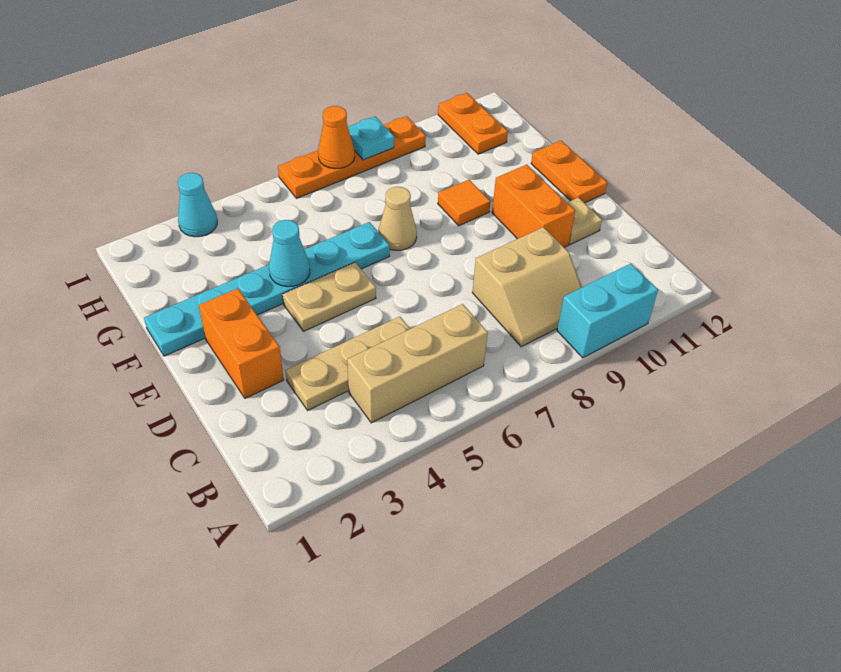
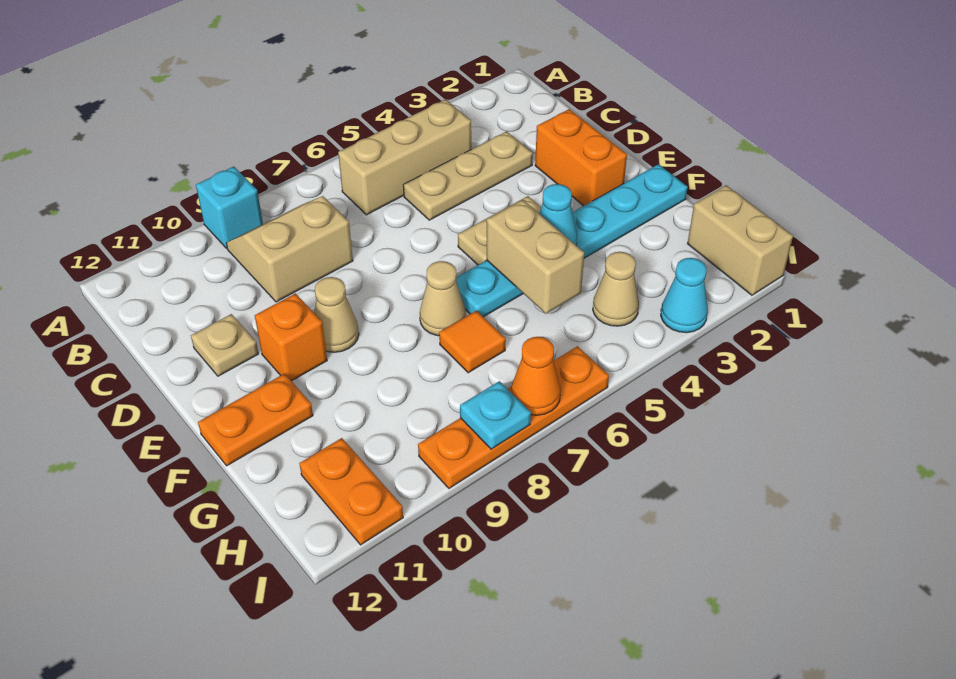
cyan 1x2 brick [557,264,658,358] -> cyan 1x1 brick [196,167,263,249]
orange 1x2 brick [492,165,575,247] -> orange 1x1 brick [255,294,327,381]
none -> tan 1x1 cone [314,277,359,352]
orange 1x2 plate [531,141,607,203] -> orange 1x2 plate turned to [198,374,313,466]
none -> tan 1x2 brick [487,200,584,314]
orange 1x1 tile [438,180,491,226] -> orange 1x1 tile moved to [439,311,506,373]
none -> tan 1x2 brick [687,185,793,295]
none -> tan 1x1 cone [593,252,639,326]

